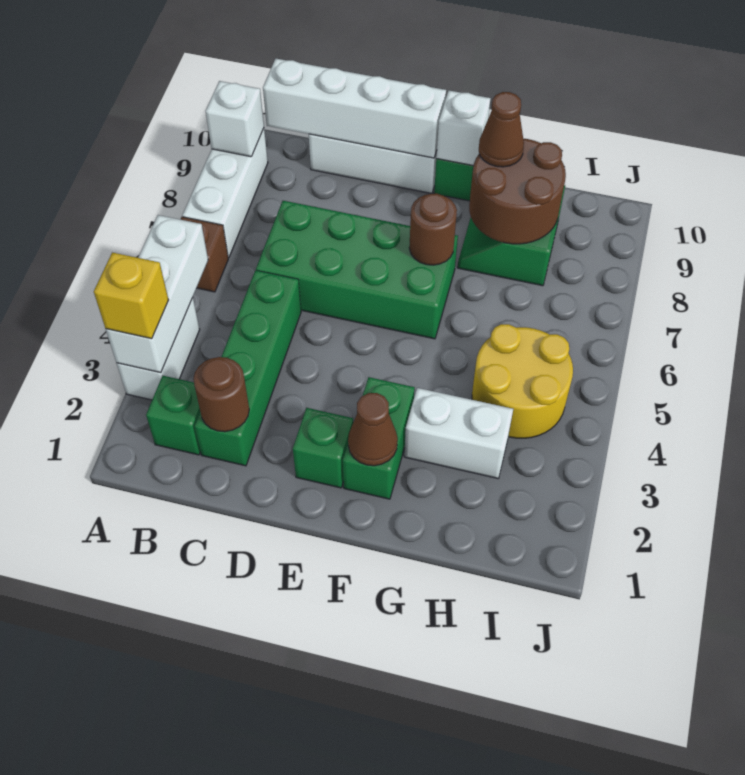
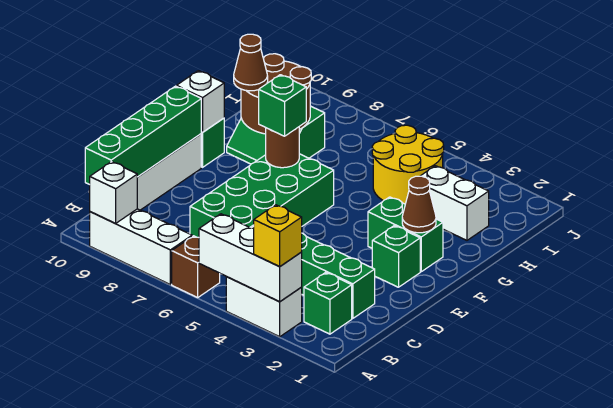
white 1x4 brick [263,58,446,158] -> green 1x4 brick [85,86,201,185]
brown 1x1 round brick [193,357,249,432] -> none
none -> green 1x1 brick [259,75,306,136]
white 1x2 brick [404,388,513,478] -> white 1x2 brick turned to [421,166,489,240]

